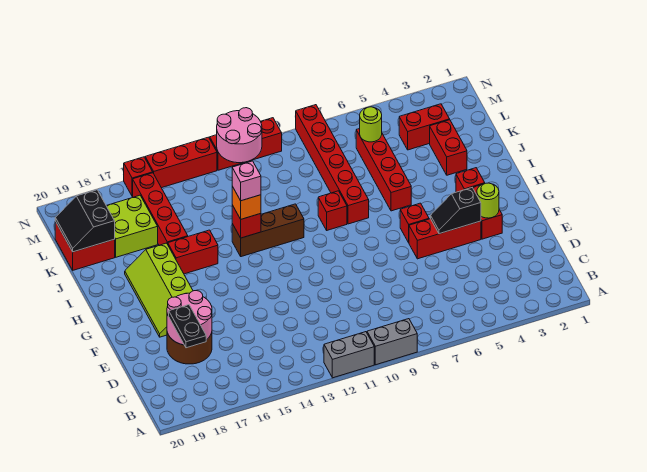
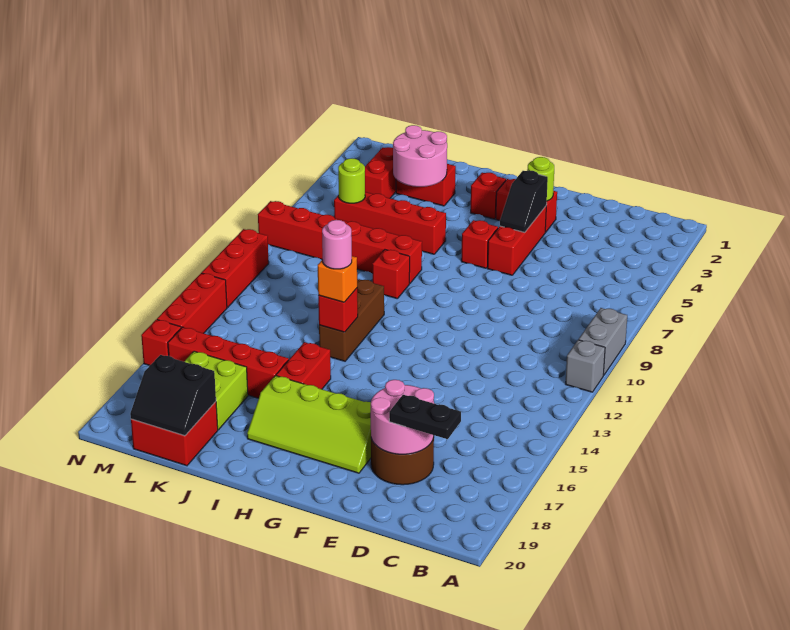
grey 1x2 brick [324,332,374,378] -> grey 1x1 brick [565,340,605,392]
pink 1x1 brick [232,161,261,201] -> pink 1x1 round brick [322,220,352,269]
pink 2x2 round brick [217,108,262,163] -> pink 2x2 round brick moved to [393,125,447,187]

